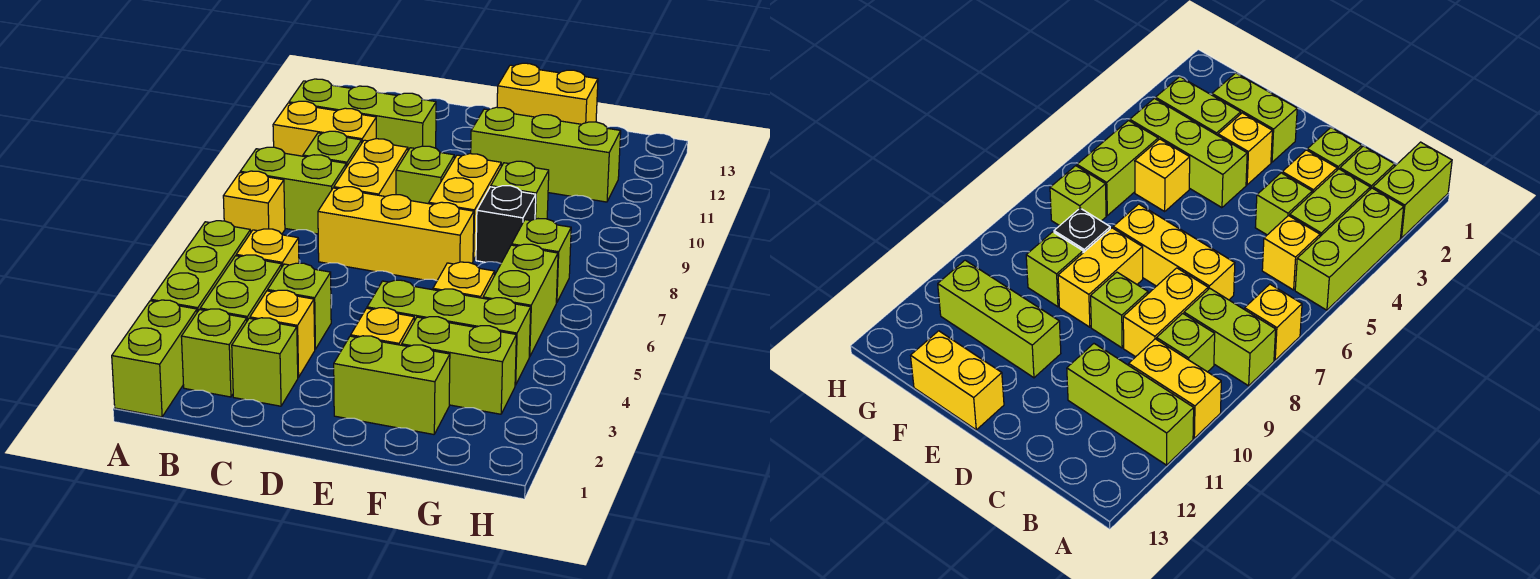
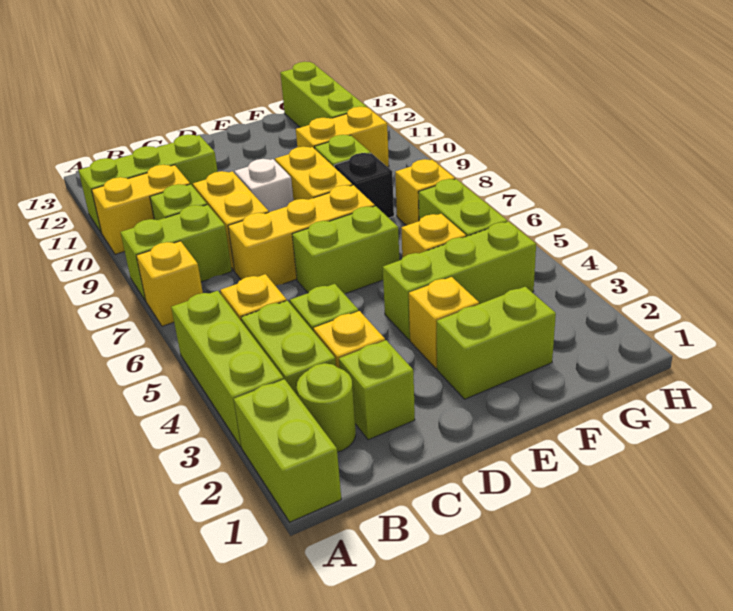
lime 1x1 brick [181,309,247,397] -> lime 1x1 round brick [297,363,356,452]
lime 1x1 brick [396,146,454,204] -> white 1x1 brick [235,159,293,212]
lime 1x3 brick [471,107,621,202] -> lime 1x3 brick turned to [280,62,367,127]
yellow 1x2 brick [497,63,598,124] -> yellow 1x2 brick moved to [296,107,389,167]
lime 1x2 brick [402,317,516,414] -> lime 1x2 brick moved to [292,206,399,294]
lime 1x1 brick [512,219,571,303] -> yellow 1x1 brick [395,159,455,225]

